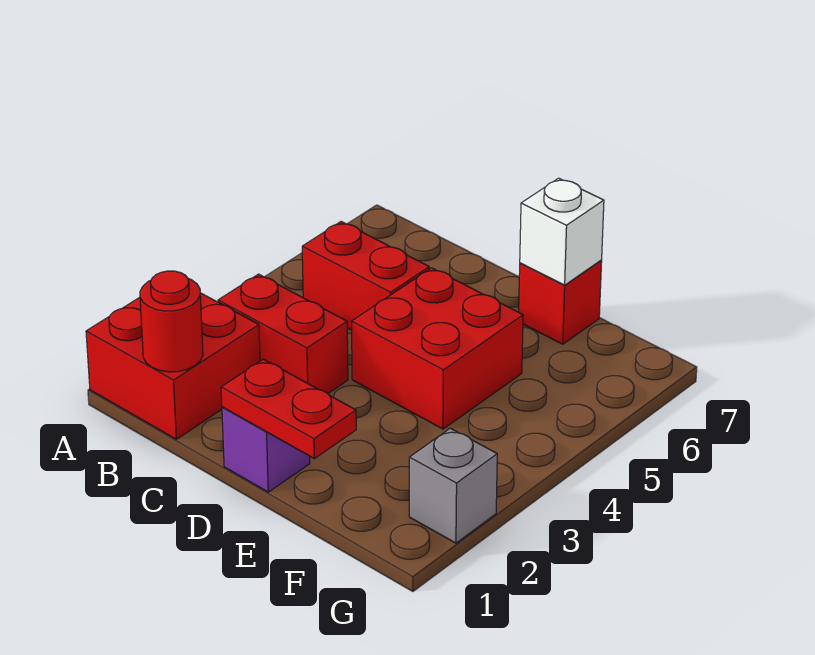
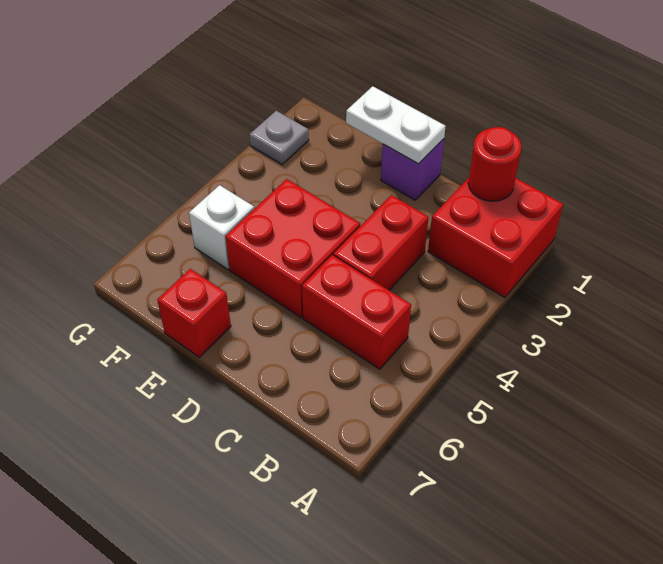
red 1x2 brick [218,274,348,393] -> red 1x2 brick turned to [333,195,429,290]
red 1x2 plate [221,359,356,459] -> white 1x2 plate [346,86,446,164]
white 1x1 brick [520,178,604,285] -> white 1x1 brick moved to [189,185,254,269]
grey 1x1 brick [409,428,497,543] -> grey 1x1 plate [249,111,309,164]

